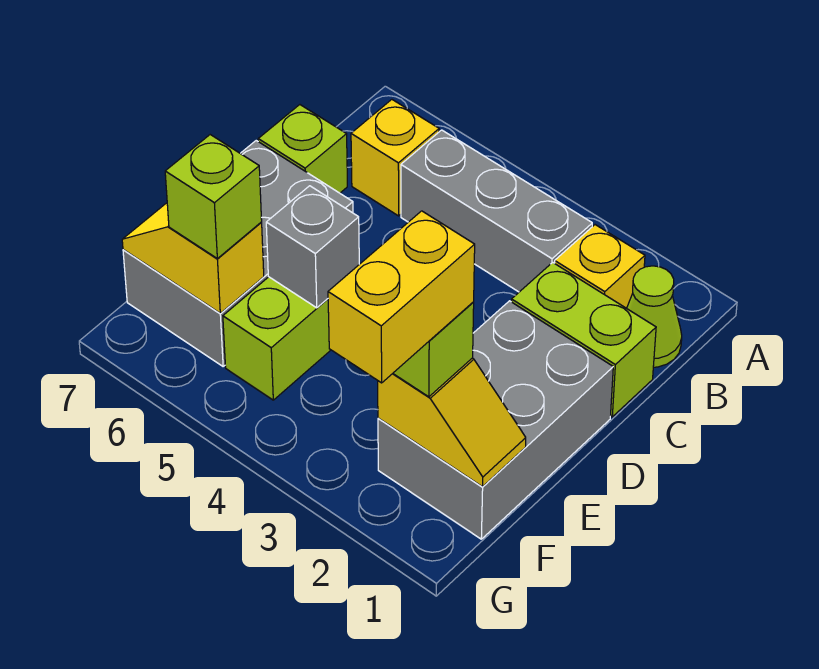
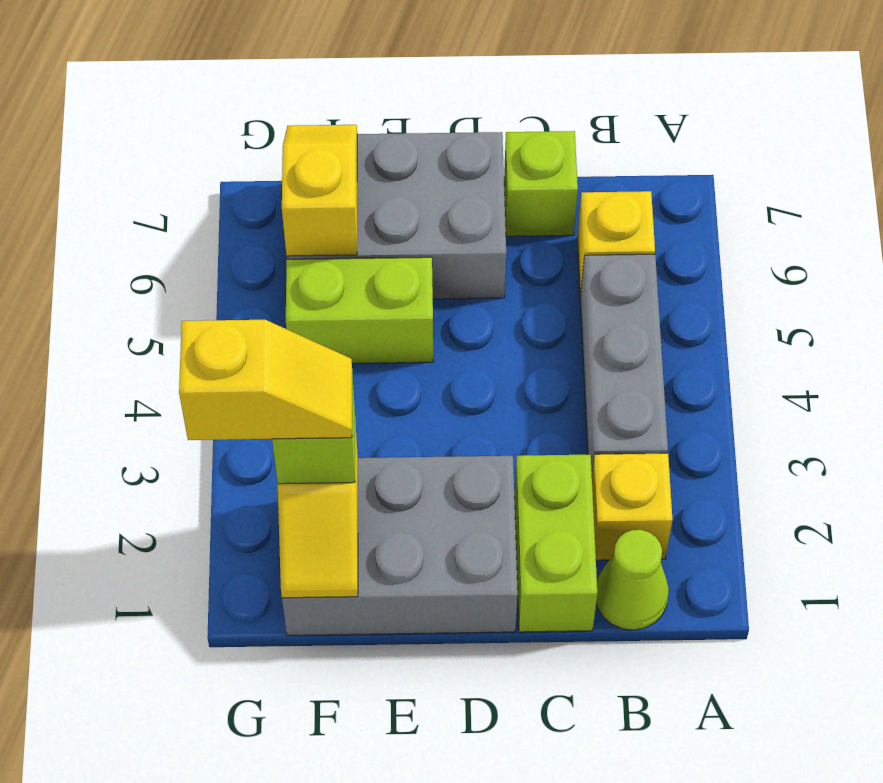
grey 1x1 brick [266,186,359,308] -> none
yellow 1x2 brick [328,211,475,383] -> yellow 1x2 slope [179,320,352,440]
lime 1x1 brick [165,135,262,258] -> none

